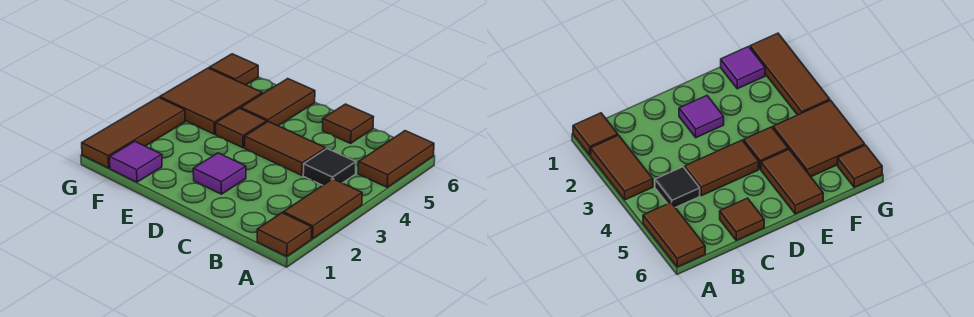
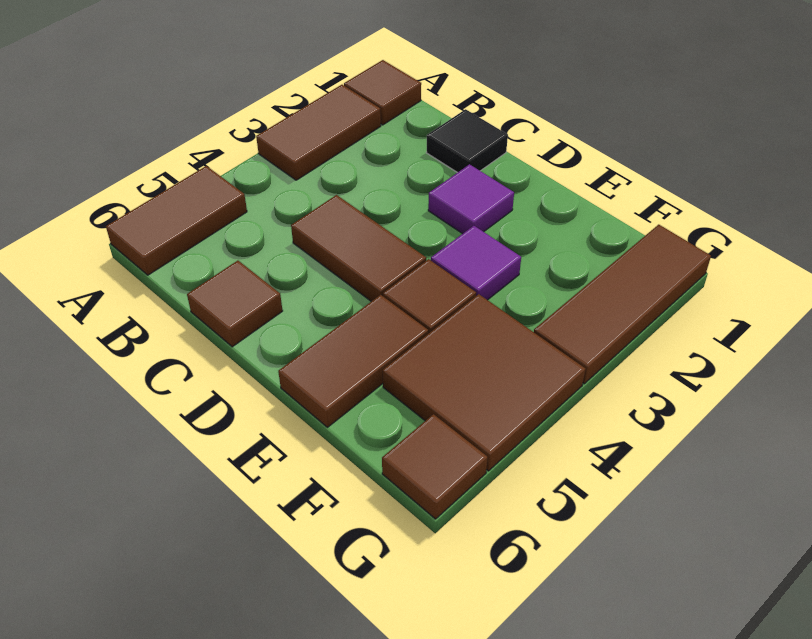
black 1x1 tile [303,149,356,185] -> black 1x1 tile moved to [426,109,508,173]
purple 1x1 tile [110,141,162,182] -> purple 1x1 tile moved to [431,226,521,300]

